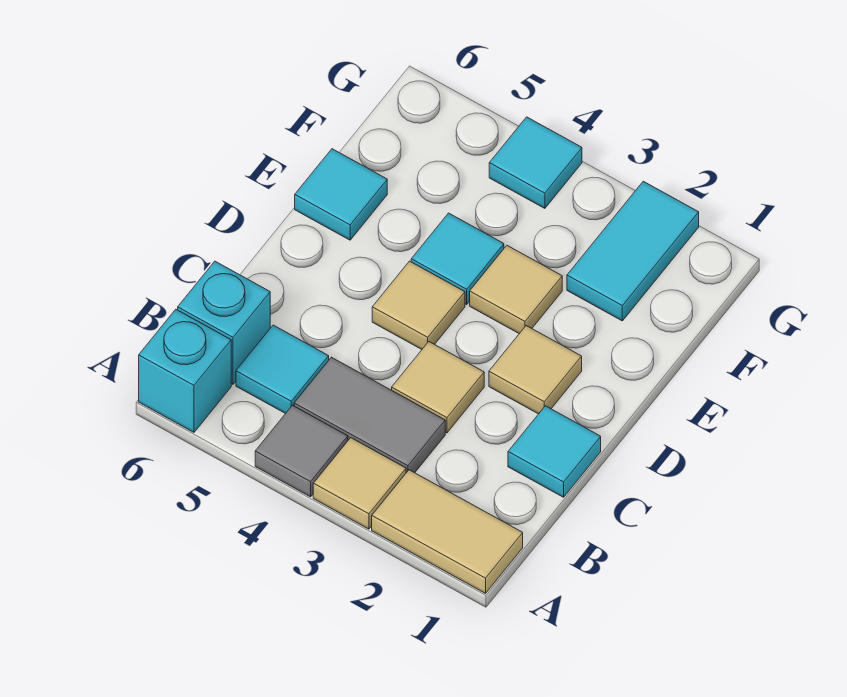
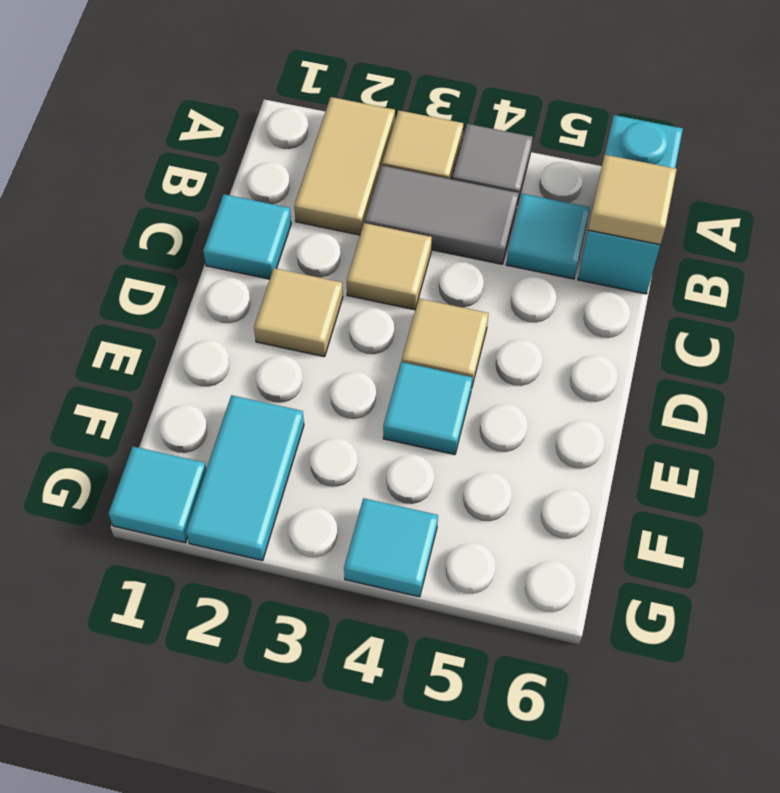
tan 1x2 tile [372,470,523,593] -> tan 1x2 tile turned to [294,97,395,235]
tan 1x1 tile [470,246,562,334] -> tan 1x1 tile moved to [588,155,677,245]
cyan 1x1 tile [295,149,387,240] -> cyan 1x1 tile moved to [108,447,206,543]

